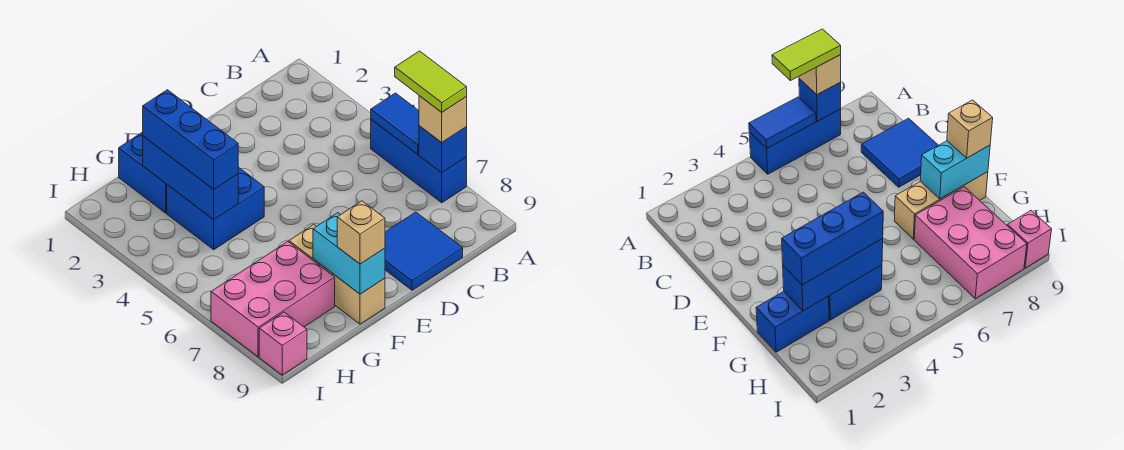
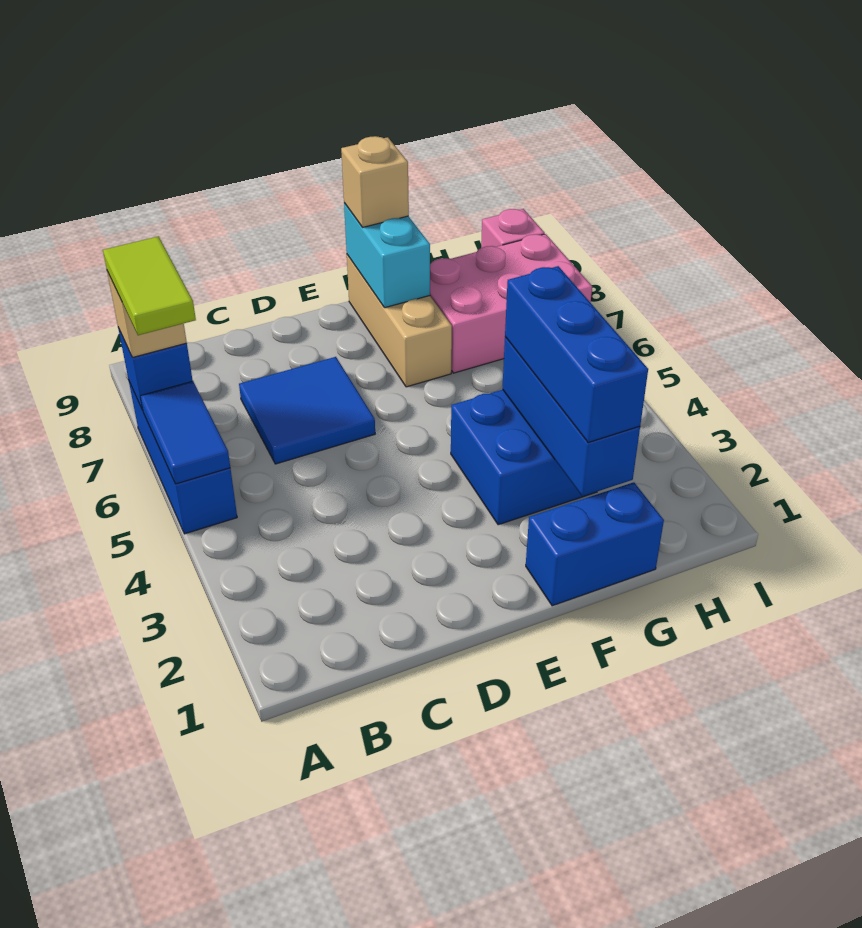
blue 2x2 tile [385,212,463,290] -> blue 2x2 tile moved to [239,357,375,464]
blue 1x2 brick [119,132,167,213] -> blue 1x2 brick turned to [526,482,664,606]

